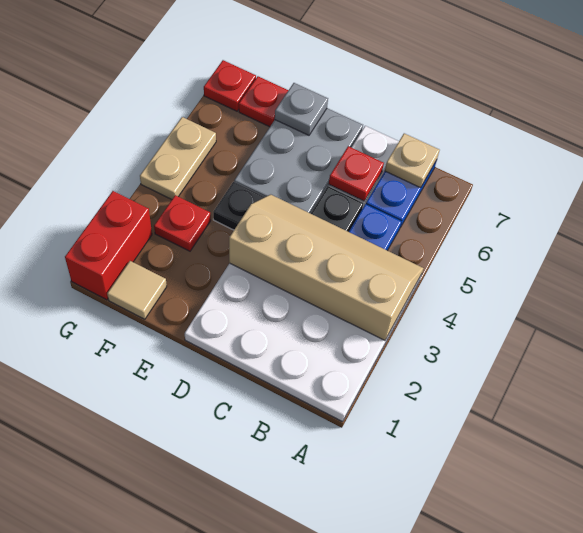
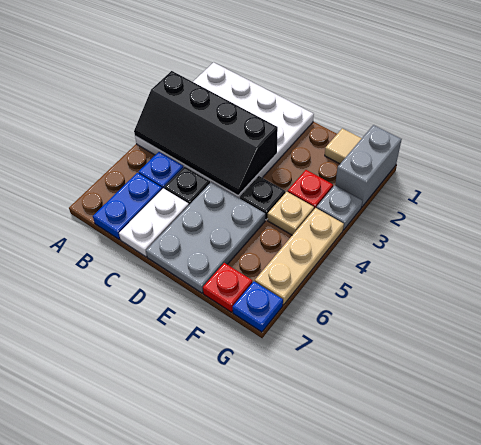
tan 2x4 slope [229,195,423,340] -> black 2x4 slope [134,71,278,195]
tan 1x1 plate [385,133,439,188] -> tan 1x1 plate moved to [268,192,314,235]
red 1x1 plate [329,146,384,201] -> none
grey 1x1 plate [275,83,328,135] -> grey 1x1 plate moved to [316,185,362,230]
red 1x2 brick [65,191,152,300] -> grey 1x2 brick [335,125,402,207]
tan 1x2 plate [140,117,216,199] -> tan 1x3 plate [255,208,344,305]
red 1x1 plate [204,60,256,111] -> blue 1x1 plate [233,282,283,332]

